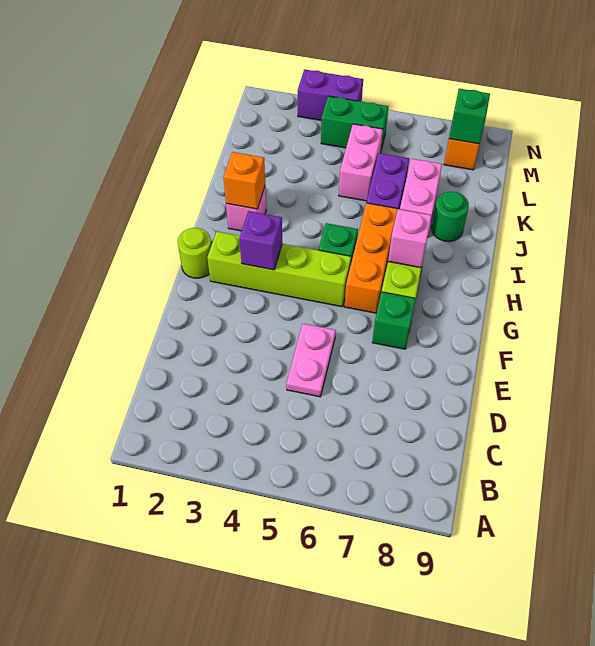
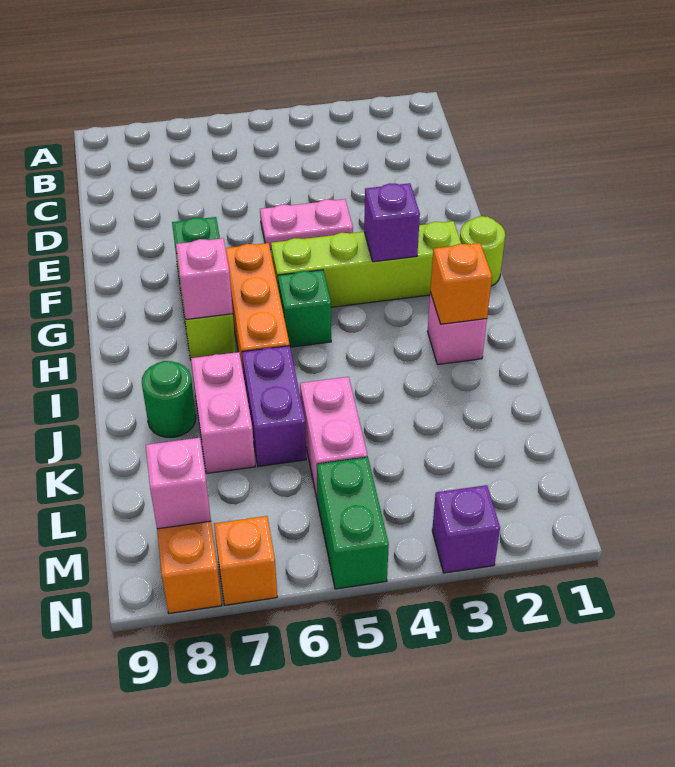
pink 1x2 plate [286,324,336,397] -> pink 1x2 plate turned to [260,199,353,250]
green 1x2 brick [321,96,389,153] -> green 1x2 brick turned to [317,457,389,589]
green 1x1 brick [449,89,490,144] -> pink 1x1 brick [146,438,211,529]
purple 1x2 brick [298,69,363,121] -> purple 1x1 brick [432,485,500,573]
none -> orange 1x1 brick [214,516,277,605]

